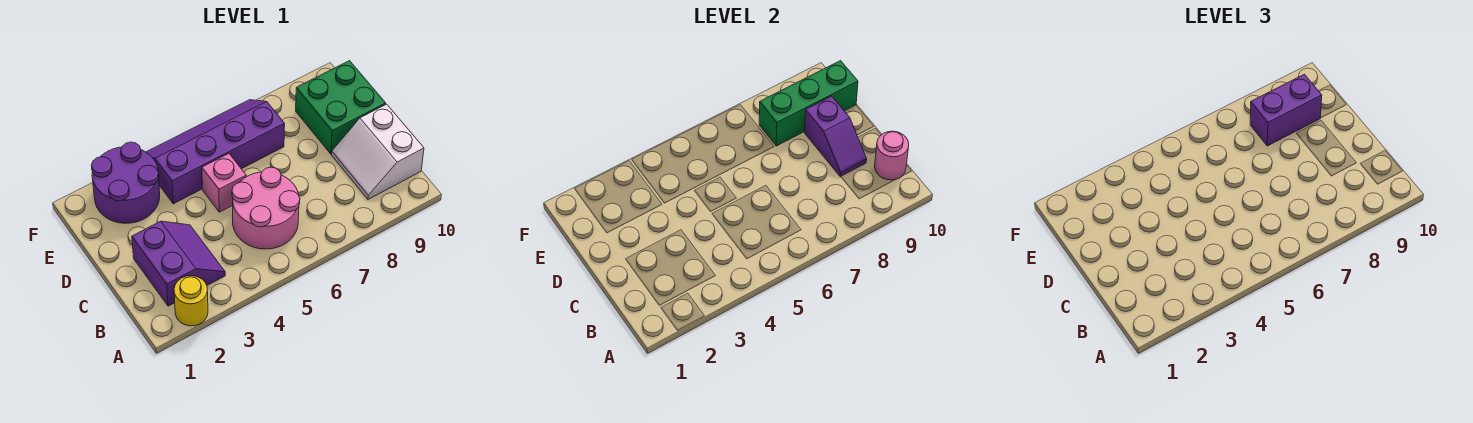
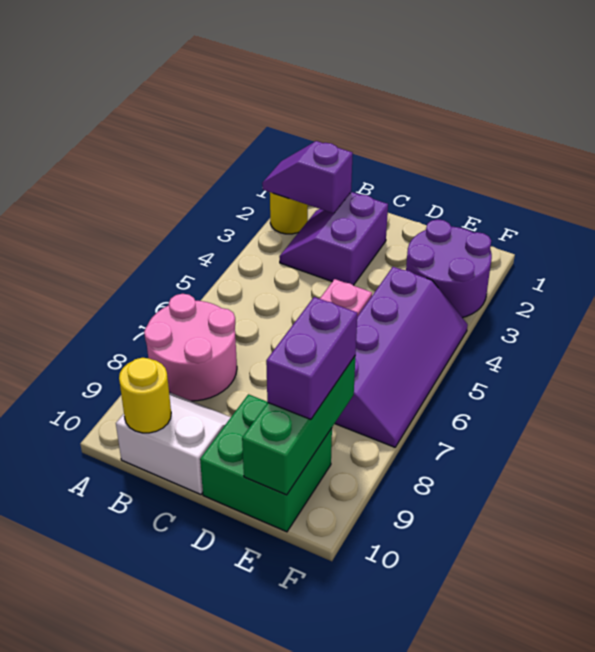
purple 2x2 slope [132,221,225,306] -> purple 2x2 slope turned to [279,192,388,285]
pink 2x2 round brick [232,167,300,249] -> pink 2x2 round brick moved to [144,294,237,401]
pink 1x1 round brick [875,131,909,180] -> yellow 1x1 round brick [119,358,171,433]
purple 1x2 slope [804,96,867,177] -> purple 1x2 slope moved to [262,141,353,213]

